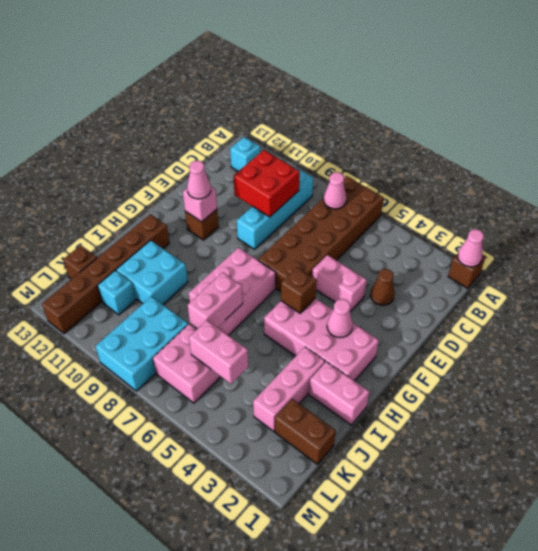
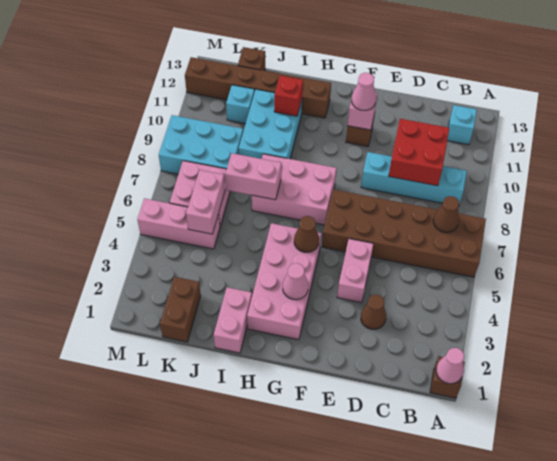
pink 1x1 cone [324,172,346,209] -> brown 1x1 cone [433,196,459,233]
brown 1x1 brick [281,267,317,313] -> brown 1x1 cone [294,216,319,252]
pink 1x3 brick [253,347,325,431] -> pink 1x3 brick moved to [137,198,220,249]
cyan 2x2 brick [116,240,188,305] -> cyan 2x3 brick [239,89,302,159]
none -> red 1x1 brick [274,76,303,116]

